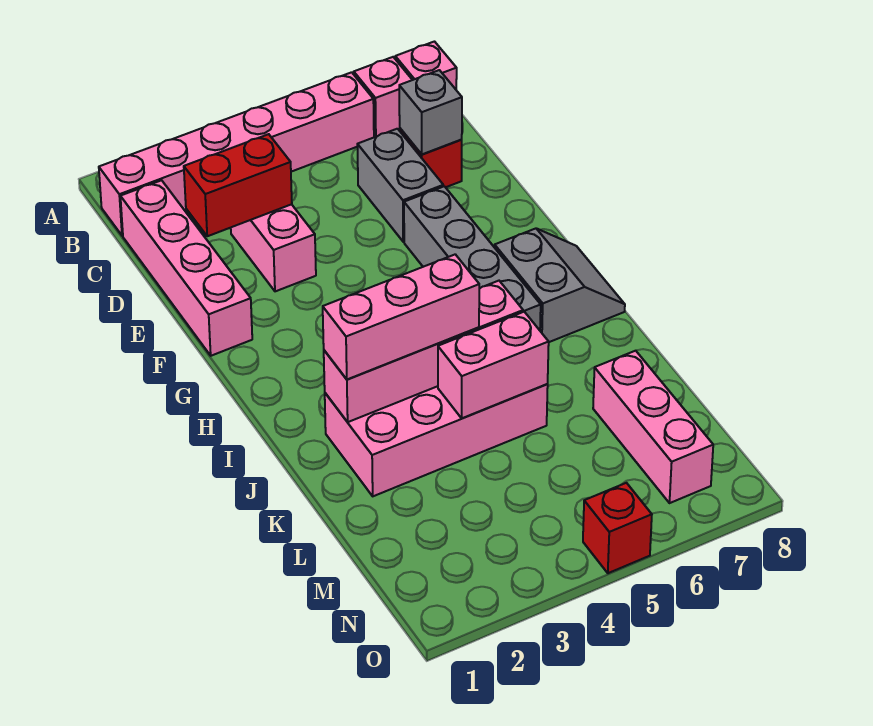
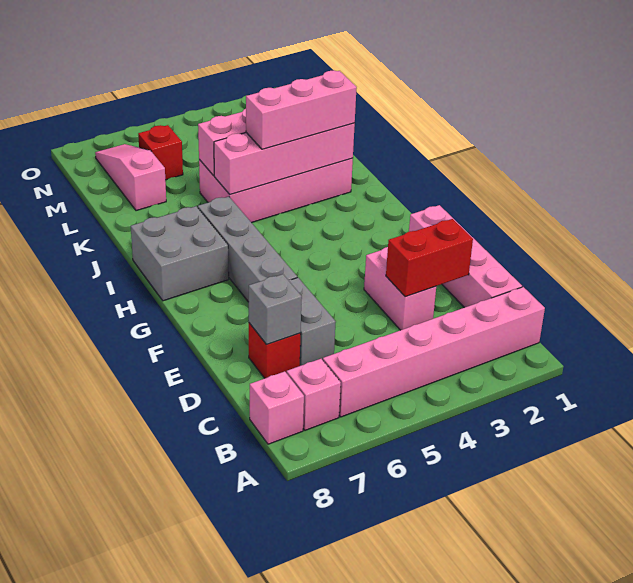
grey 2x2 slope [495,229,625,342] -> grey 2x2 brick [131,206,229,301]
pink 1x3 brick [593,351,713,503] -> pink 1x3 slope [95,144,166,211]
red 1x1 brick [583,483,652,573] -> red 1x1 brick moved to [138,125,183,180]

